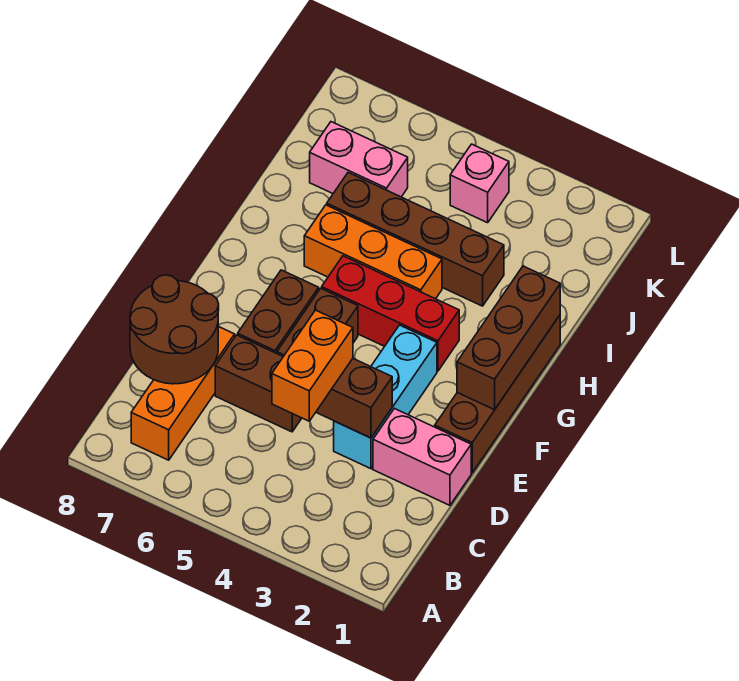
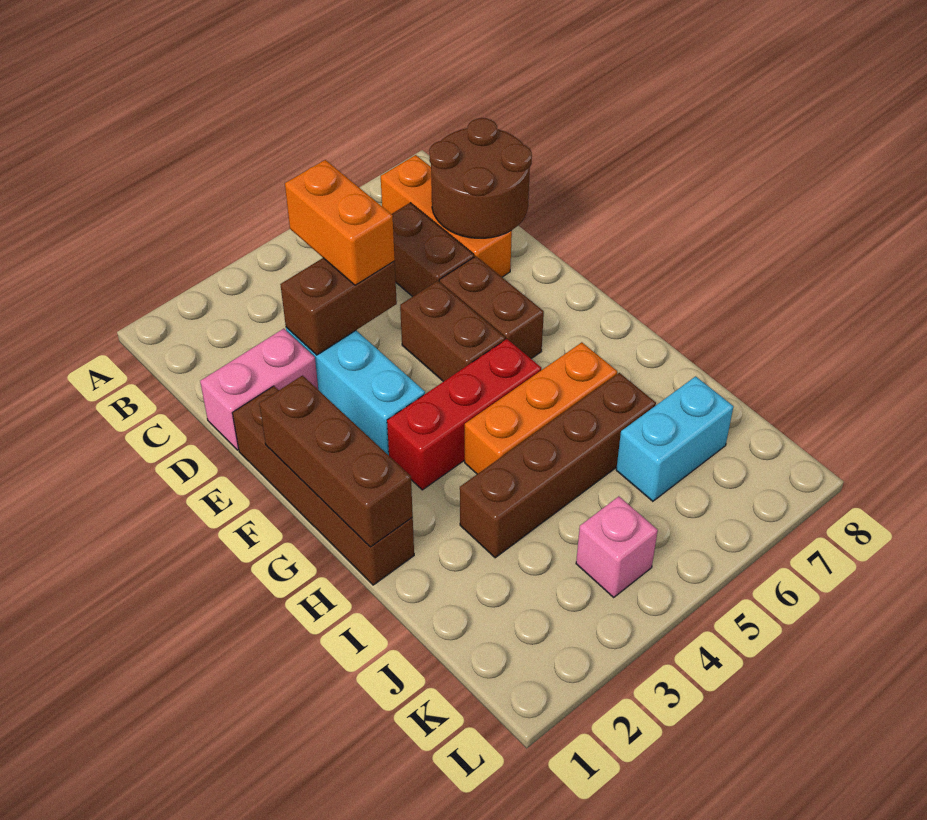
brown 1x2 brick [215,335,302,432] -> brown 1x2 brick turned to [392,203,474,297]
pink 1x2 brick [310,122,408,197] -> cyan 1x2 brick [616,376,733,501]

